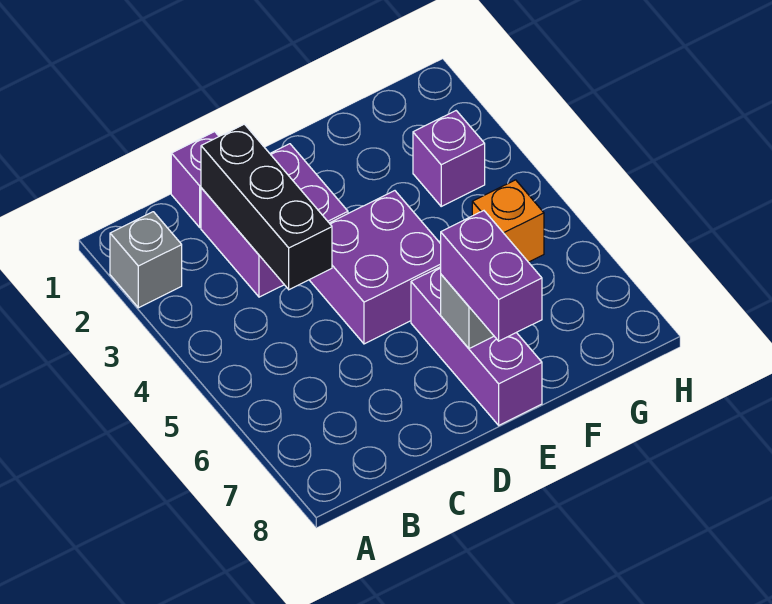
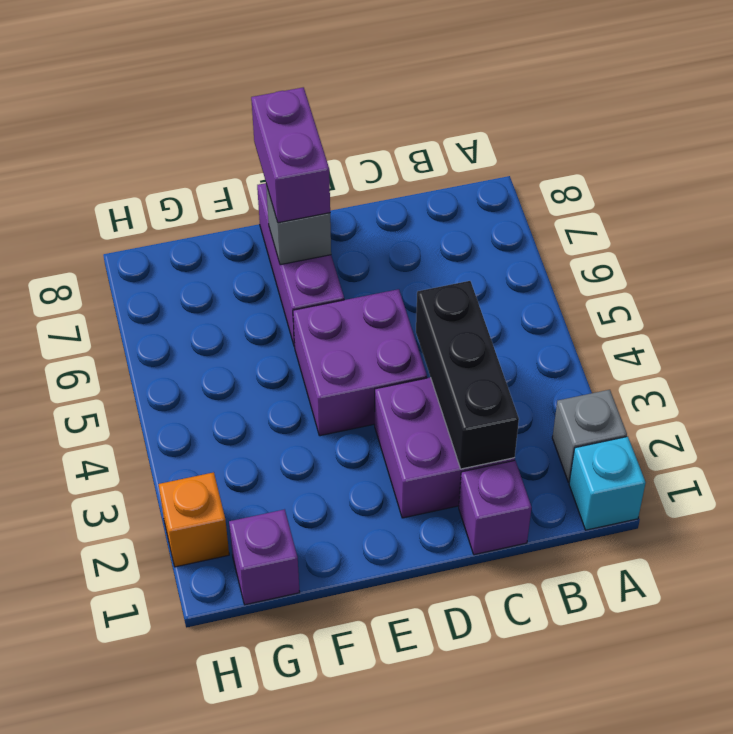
none -> cyan 1x1 brick [569,437,646,530]
purple 1x1 brick [413,111,485,206] -> purple 1x1 brick moved to [229,509,300,605]
orange 1x1 brick [472,180,544,262] -> orange 1x1 brick moved to [158,472,229,567]

